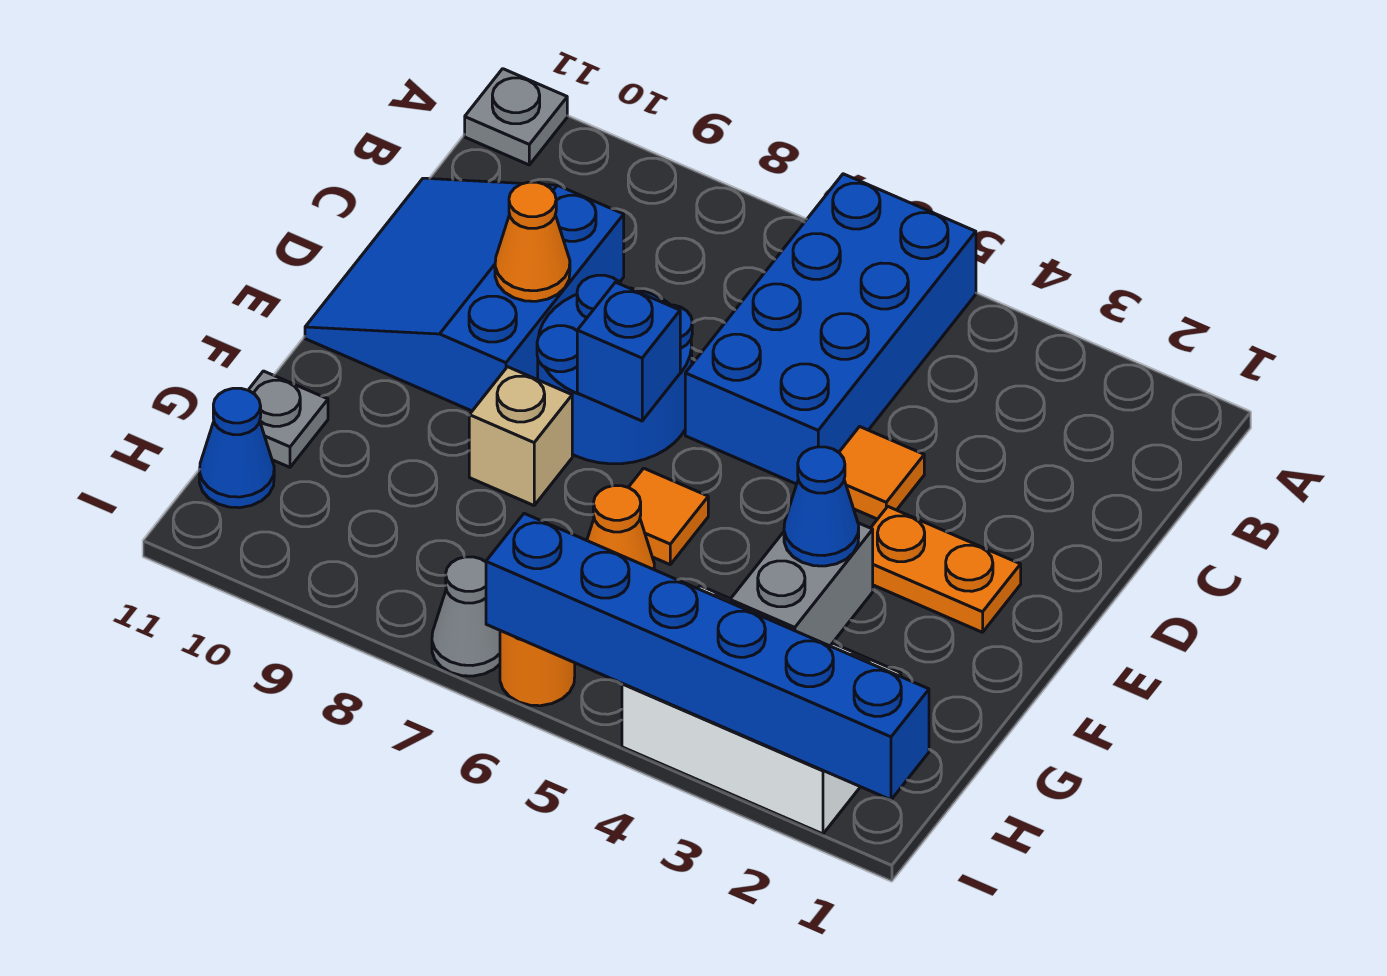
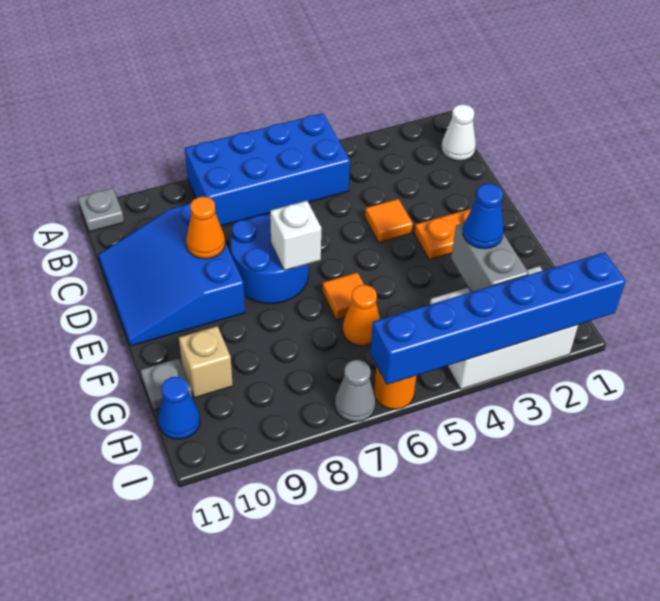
blue 2x4 brick [685,174,976,484] -> blue 2x4 brick turned to [185,113,350,226]
none -> white 1x1 cone [441,104,476,161]
blue 1x1 brick [577,282,680,421] -> white 1x1 brick [270,201,321,271]
tan 1x1 brick [469,367,572,505] -> tan 1x1 brick moved to [179,326,233,398]

